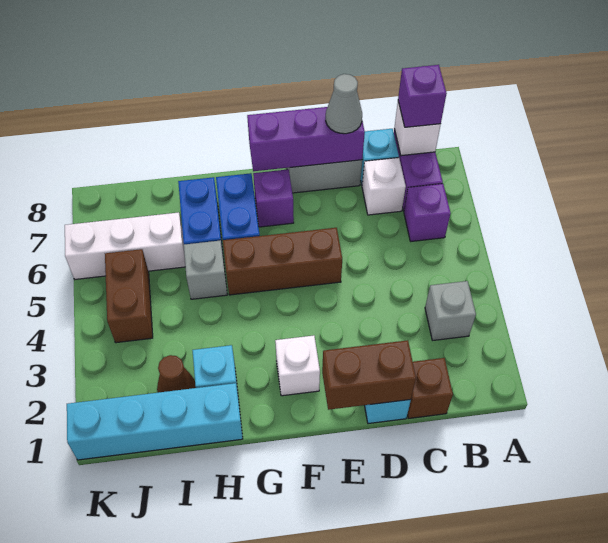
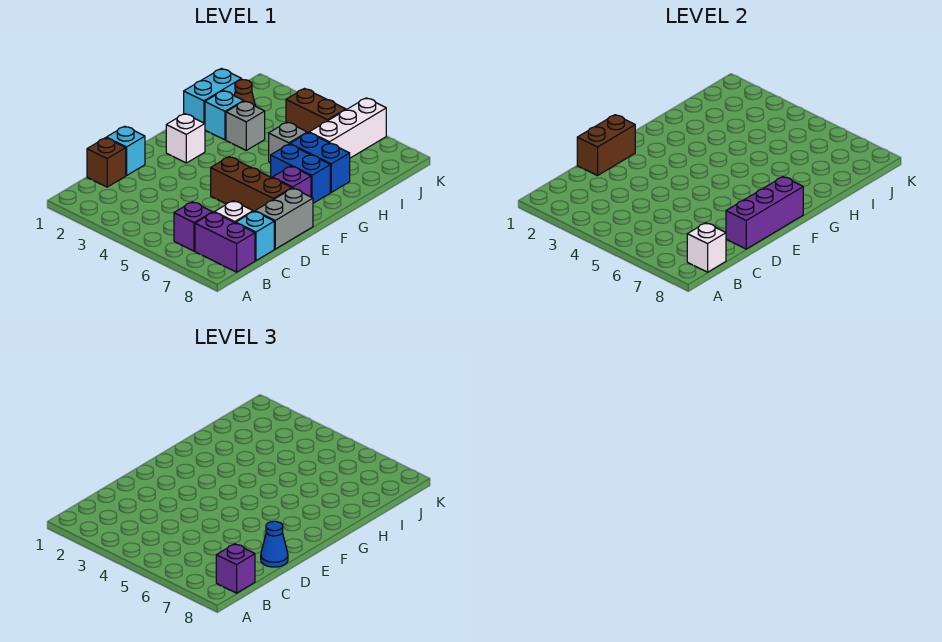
grey 1x1 brick [425,281,476,340] -> grey 1x1 brick moved to [226,101,265,150]
grey 1x1 cone [326,74,362,134] -> blue 1x1 cone [261,521,288,567]
brown 1x3 brick [223,228,342,295] -> brown 1x3 brick turned to [211,157,292,212]
cyan 1x4 brick [67,383,243,460] -> cyan 1x2 brick [184,69,242,124]

